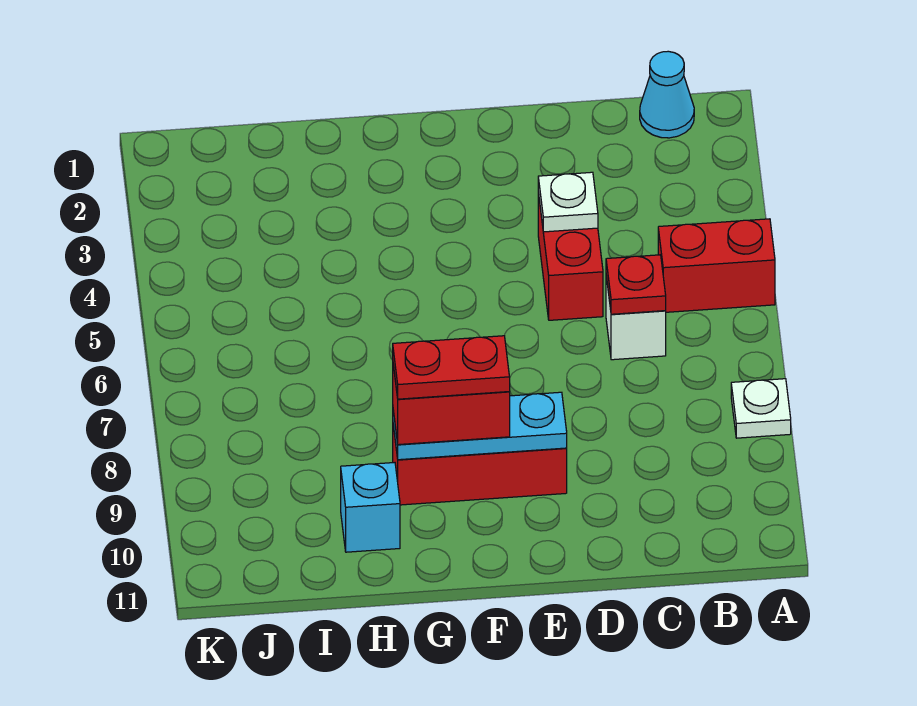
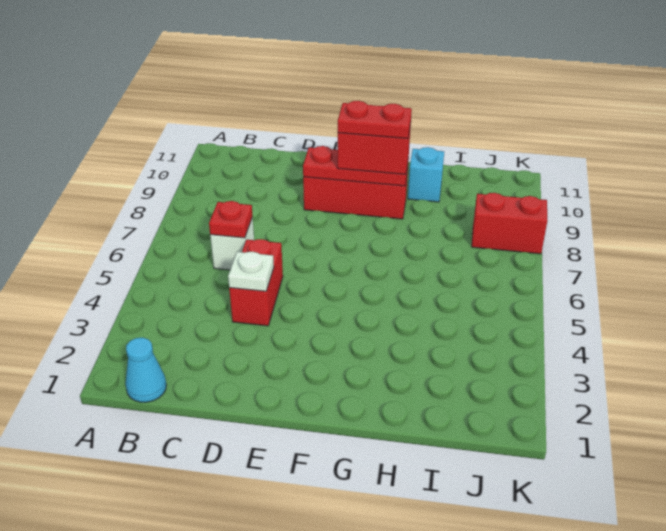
red 1x2 brick [658,219,775,312] -> red 1x2 brick moved to [472,193,548,254]
white 1x1 plate [731,379,791,438] -> none
cyan 1x3 plate [393,392,567,460] -> red 1x3 plate [303,146,409,186]

